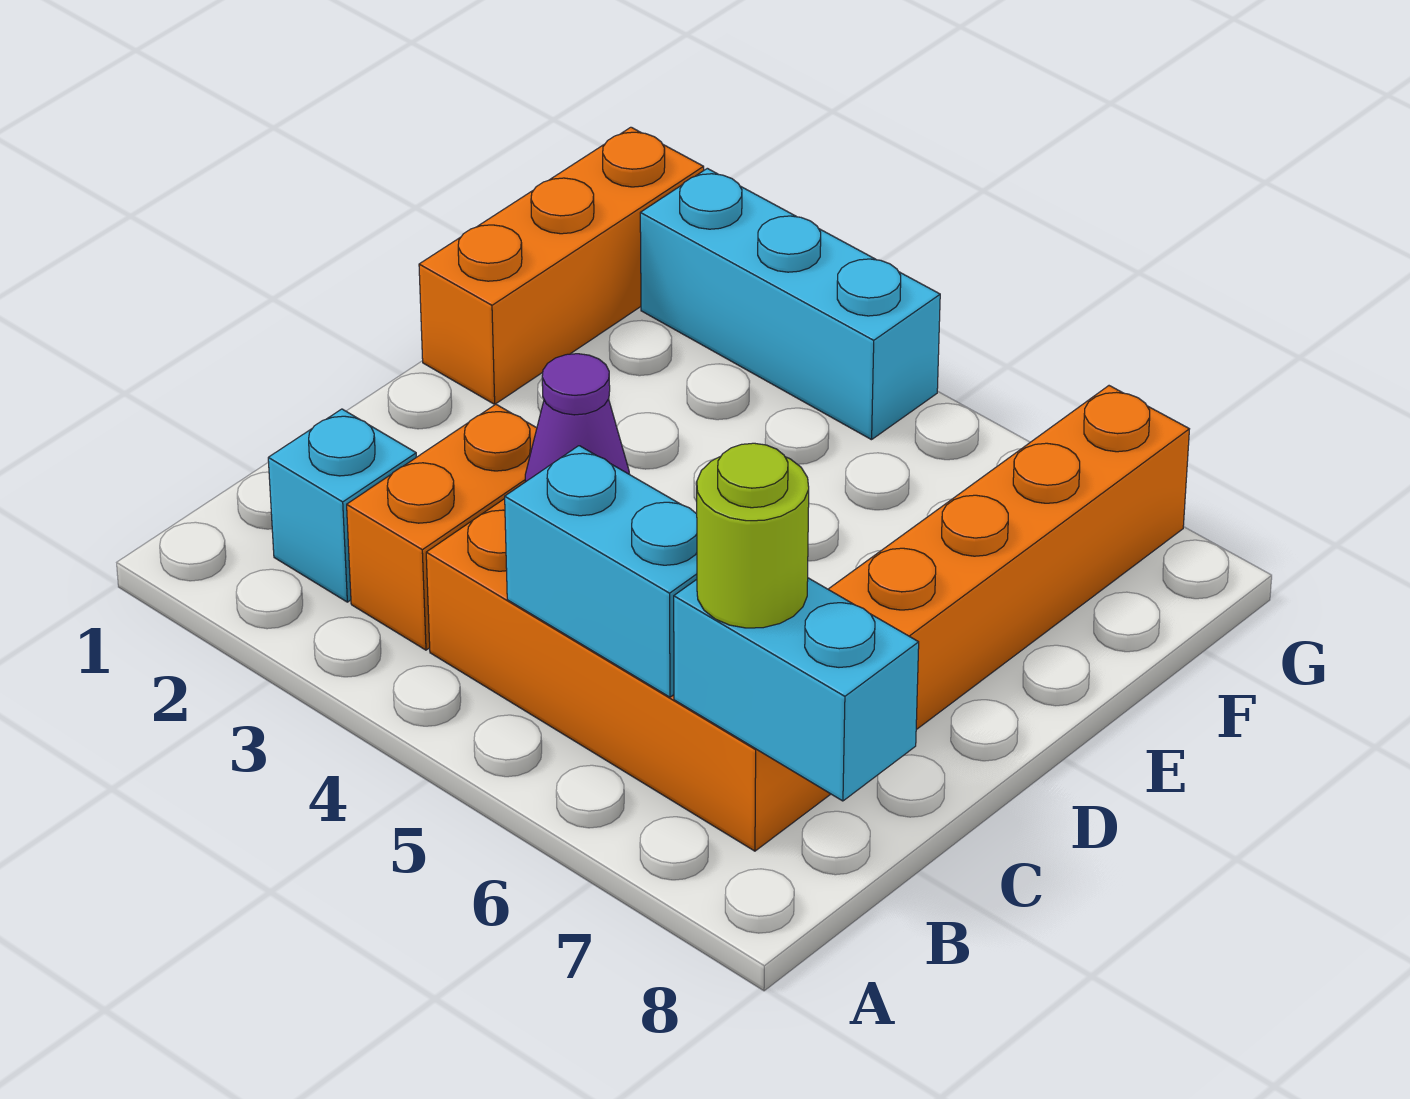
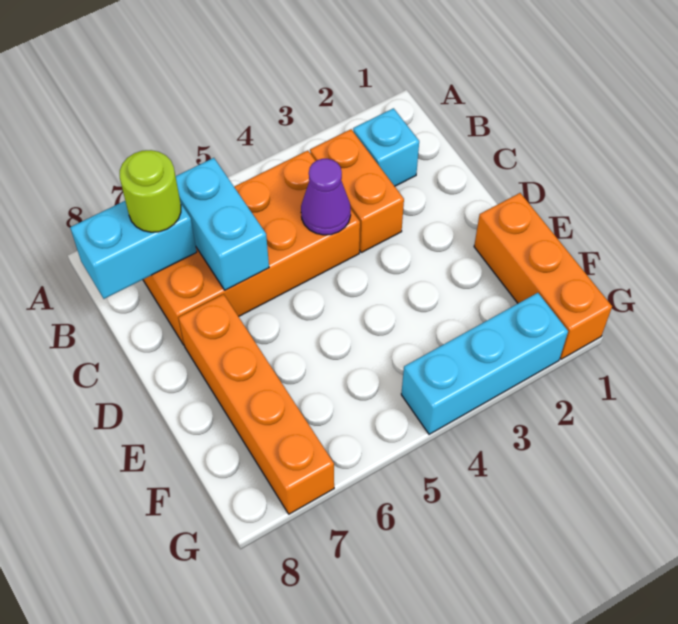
cyan 1x2 brick [505,446,697,697] -> cyan 1x2 brick turned to [176,158,269,290]

